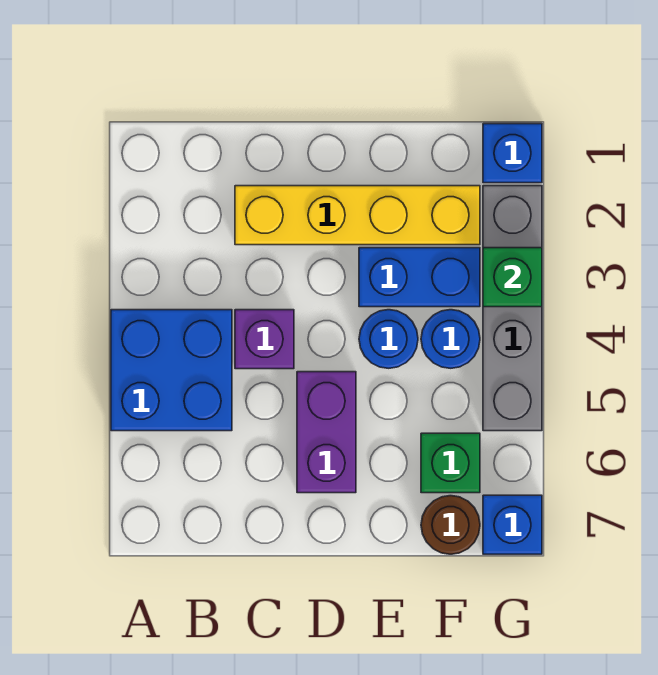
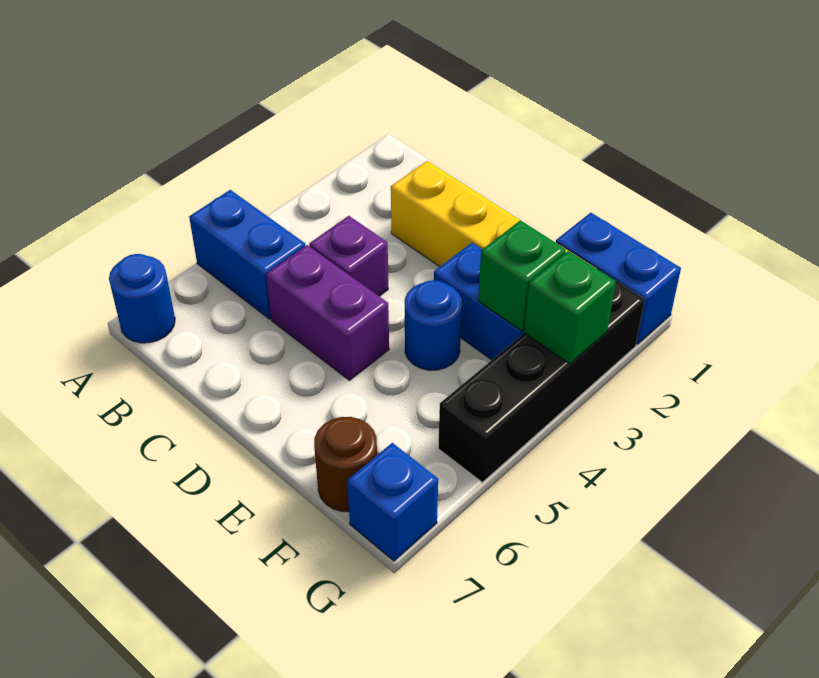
blue 2x2 brick [111,310,232,431] -> blue 1x2 brick [189,190,305,319]
purple 1x2 brick [297,372,356,493] -> purple 1x2 brick turned to [266,245,389,380]
blue 1x1 round brick [421,310,480,368] -> blue 1x1 round brick moved to [109,254,175,343]
green 1x1 brick [421,433,480,493] -> green 1x1 brick moved to [478,220,566,331]
blue 1x1 brick [483,124,542,183] -> blue 1x2 brick [556,213,681,344]
grey 1x4 brick [483,186,542,431] -> black 1x4 brick [438,277,645,482]

